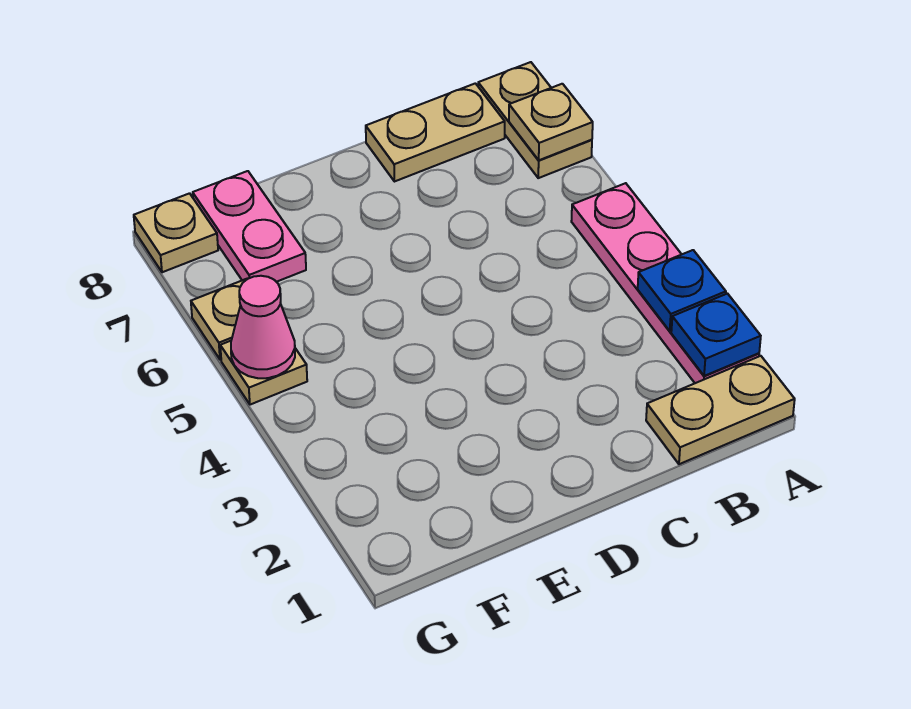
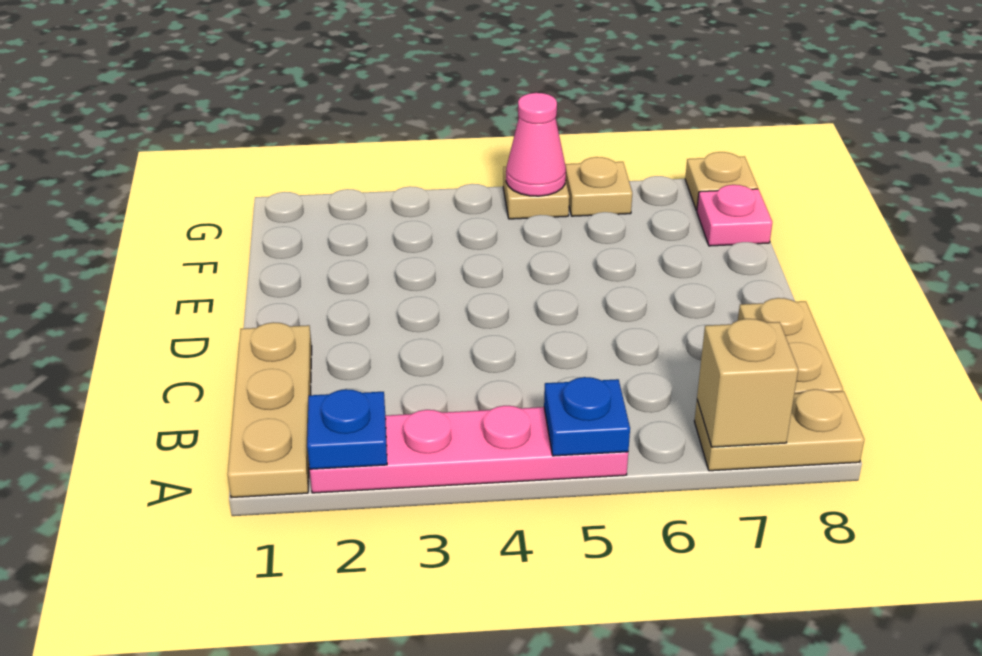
tan 1x2 plate [646,356,795,464] -> tan 1x3 plate [228,322,312,498]
blue 1x1 plate [638,250,726,331] -> blue 1x1 plate moved to [544,377,630,456]
tan 1x1 plate [509,84,593,160] -> tan 1x1 brick [697,319,798,447]
pink 1x2 plate [193,171,306,282] -> pink 1x1 plate [697,185,772,246]

